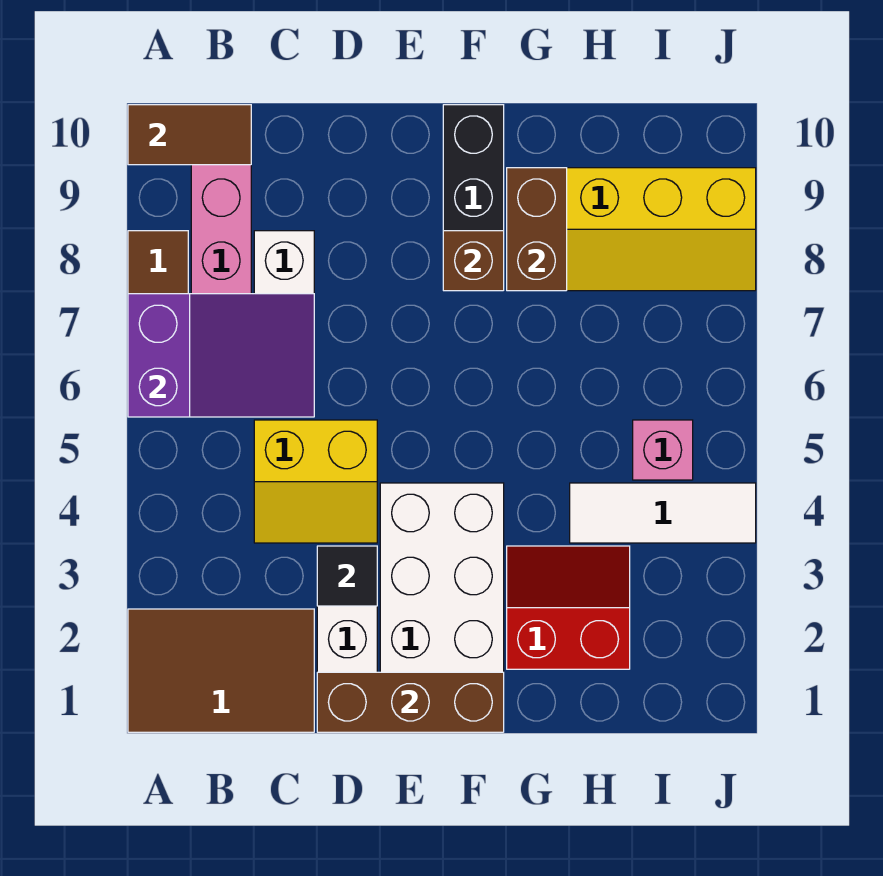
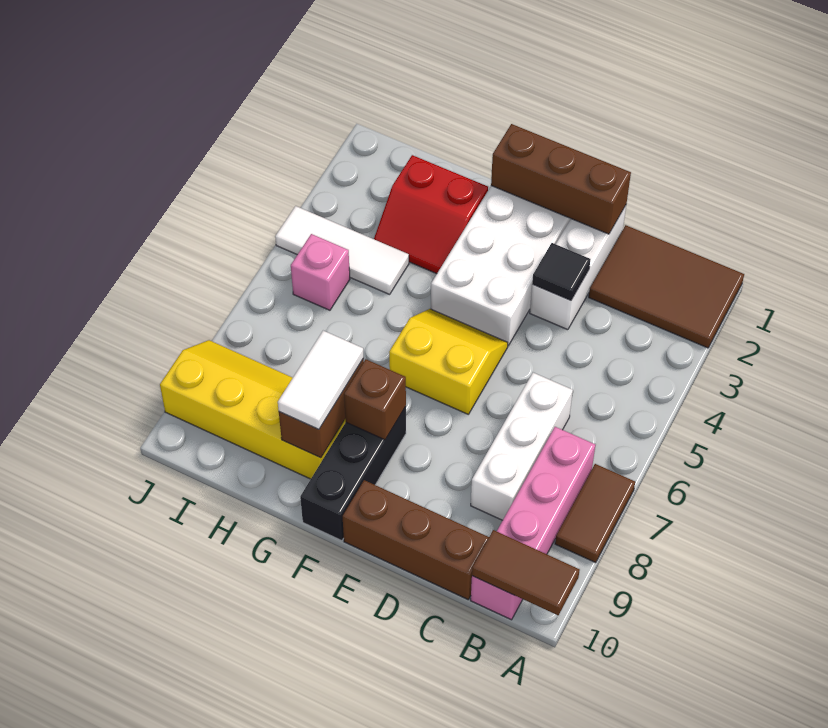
purple 2x3 slope [128,294,314,417] -> none
yellow 2x2 slope [254,420,377,543] -> yellow 2x2 slope moved to [389,309,508,414]
none -> brown 1x3 brick [343,480,489,600]
none -> white 1x2 tile [278,331,363,429]

